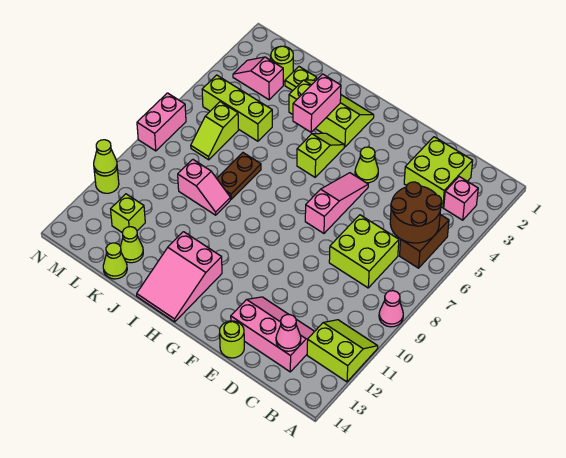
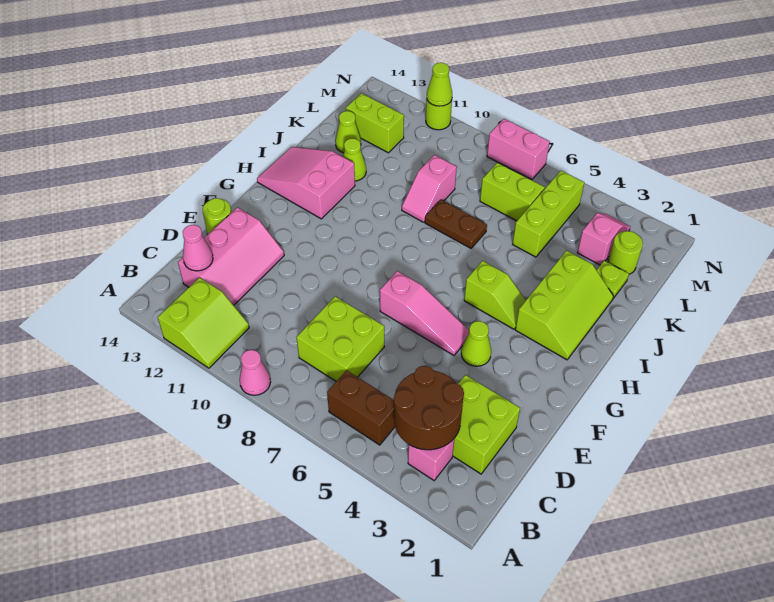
brown 2x2 round brick [390,182,442,243] -> brown 2x2 round brick moved to [394,366,464,450]
pink 1x2 brick [293,74,341,132] -> none
lime 1x1 cone [103,243,127,279] -> lime 1x1 cone moved to [343,138,366,181]
lime 1x2 slope [191,102,239,160] -> lime 1x2 brick [480,163,545,221]
lime 1x1 brick [111,194,145,232] -> lime 1x2 brick [346,93,404,153]

